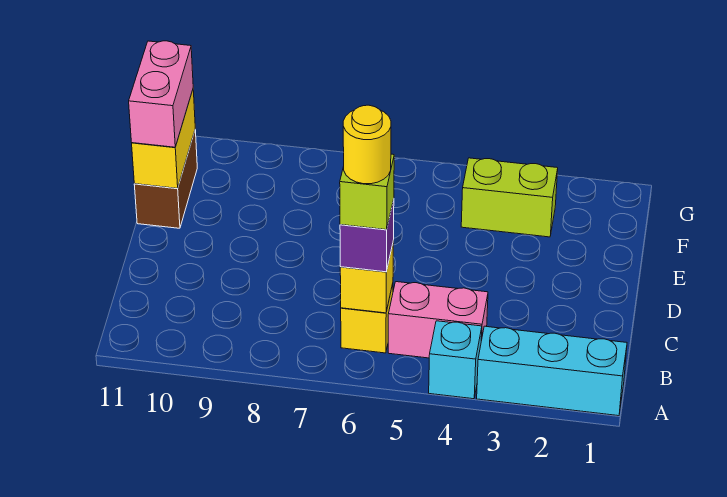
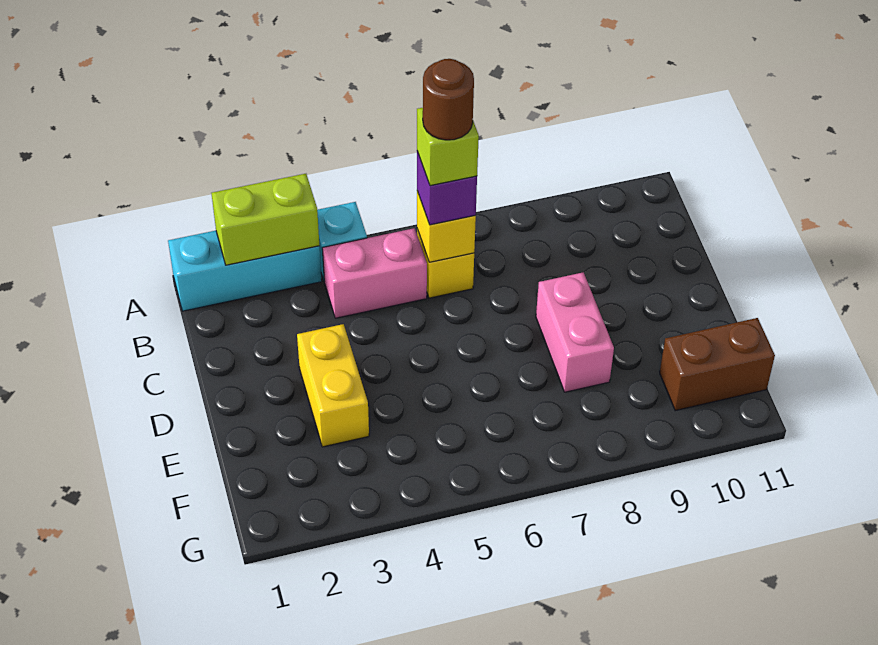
yellow 1x1 round brick [343,105,391,184] -> brown 1x1 round brick [423,59,474,140]
brown 1x2 brick [134,130,197,228] -> brown 1x2 brick turned to [660,318,775,411]
yellow 1x2 brick [132,90,195,188] -> yellow 1x2 brick moved to [297,324,369,447]
pink 1x2 brick [129,41,193,147] -> pink 1x2 brick moved to [536,272,614,392]
lime 1x2 brick [461,158,558,237] -> lime 1x2 brick moved to [212,174,319,265]

